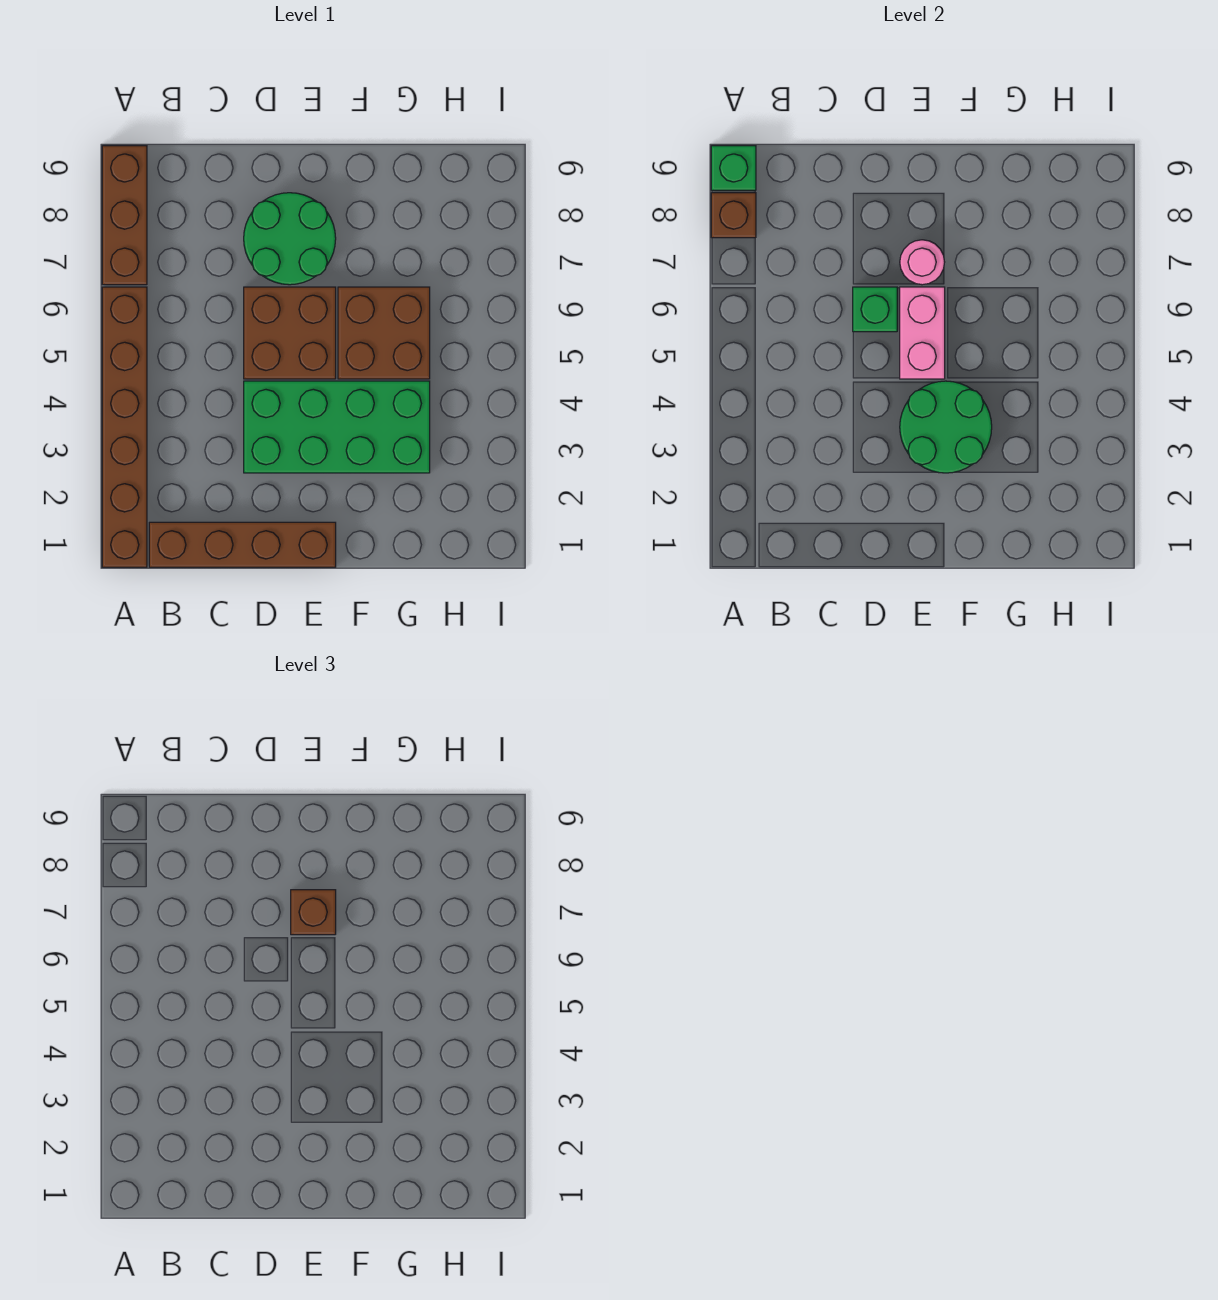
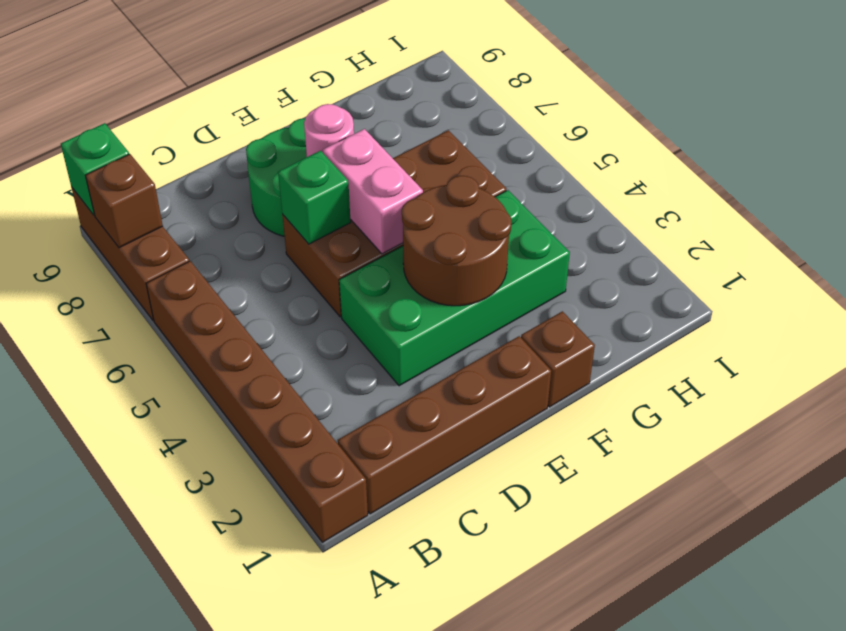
green 2x2 round brick [900,381,992,473] -> brown 2x2 round brick [402,176,511,306]
brown 1x1 brick [291,890,336,935] -> brown 1x1 brick moved to [521,311,595,407]

